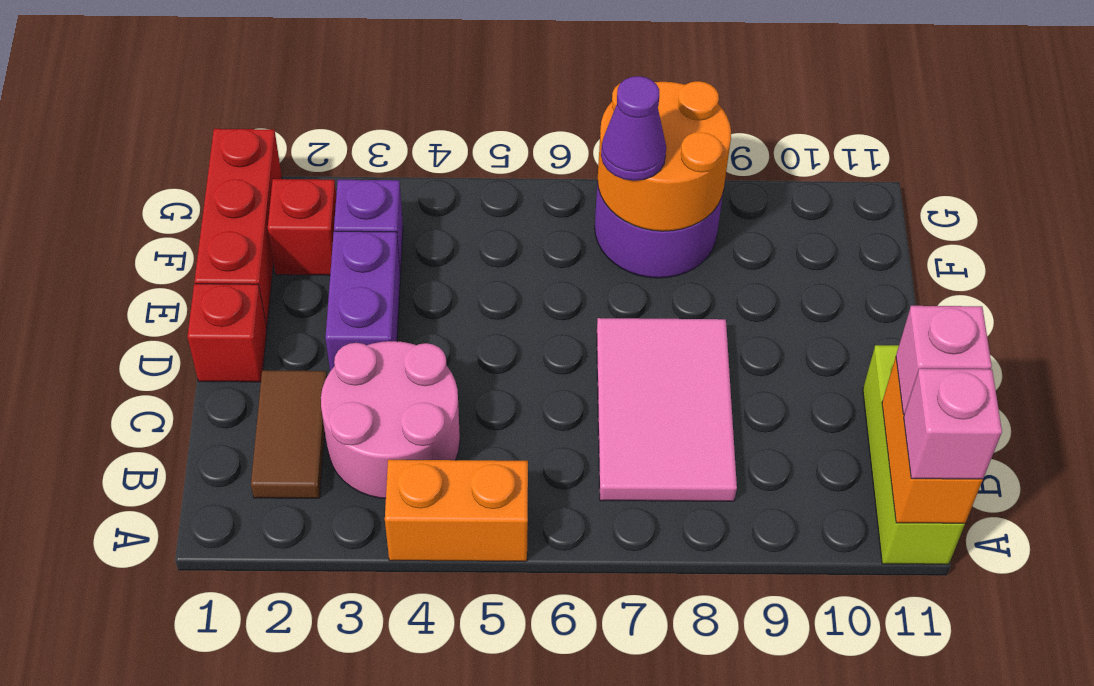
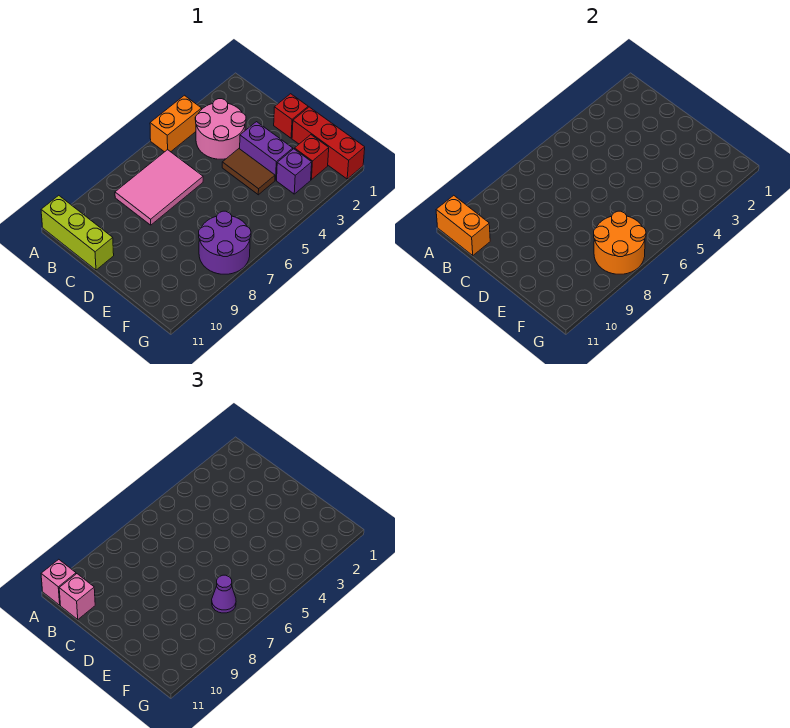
brown 1x2 tile [251,370,327,498] -> brown 1x2 tile moved to [222,149,275,195]
pink 2x3 tile [597,318,737,501] -> pink 2x3 tile turned to [115,150,203,225]

